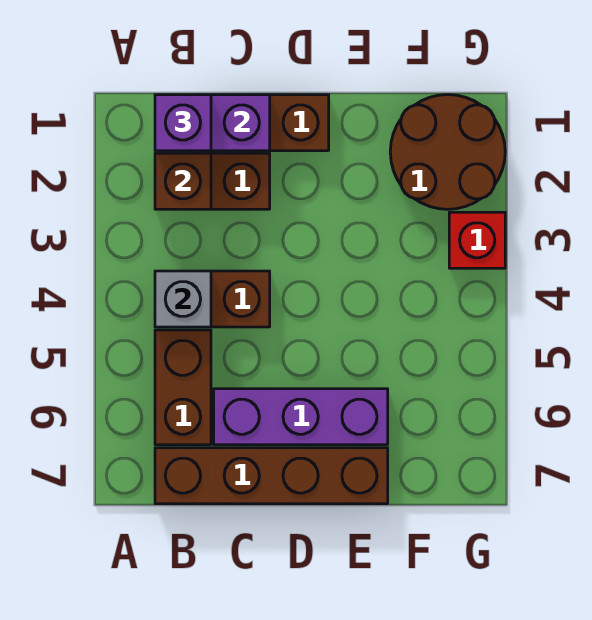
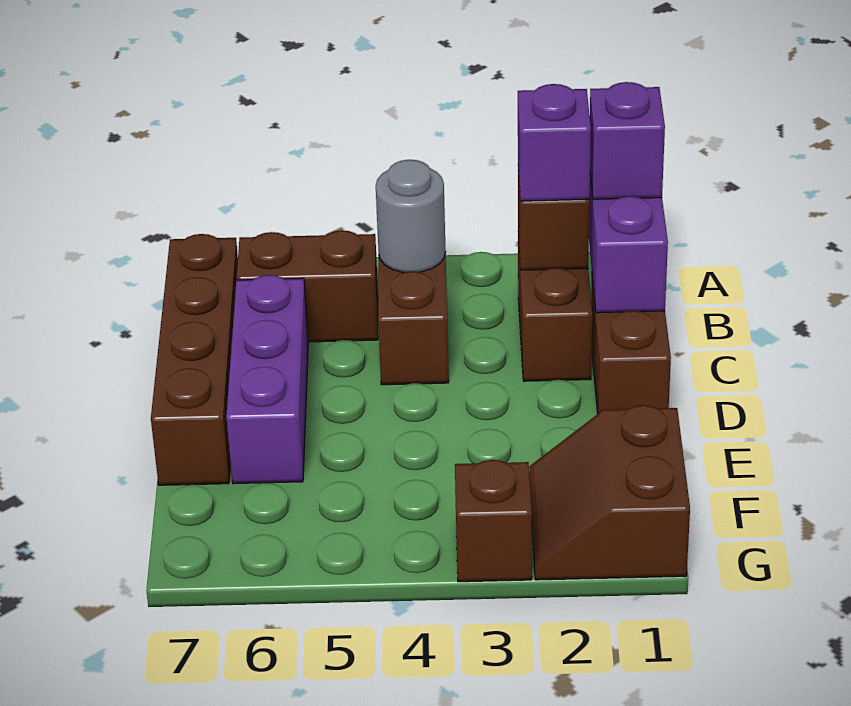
none -> purple 1x1 brick [518,84,591,201]
grey 1x1 brick [155,271,211,327] -> grey 1x1 round brick [376,160,446,272]
brown 2x2 round brick [390,95,505,209] -> brown 2x2 slope [529,405,690,580]
red 1x1 brick [449,212,505,268] -> brown 1x1 brick [455,460,532,582]

